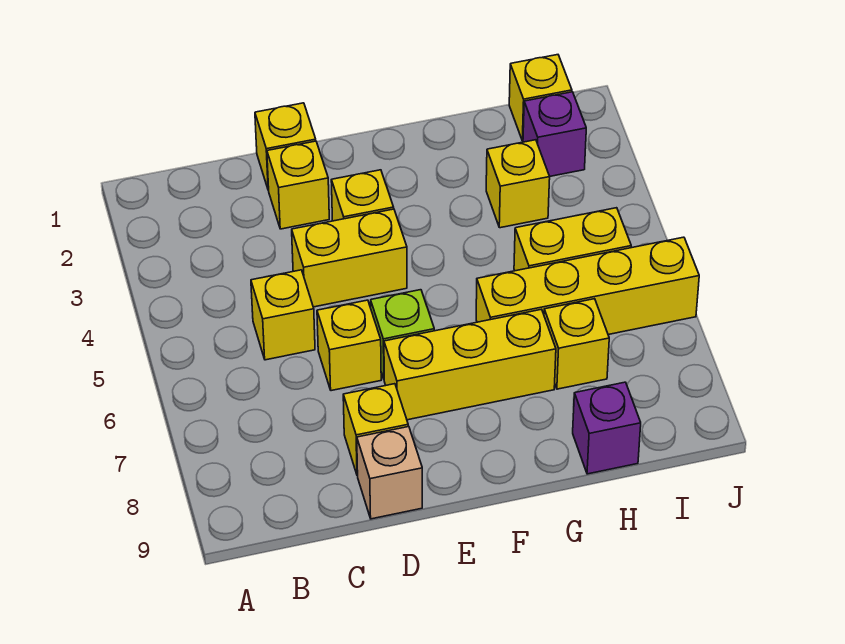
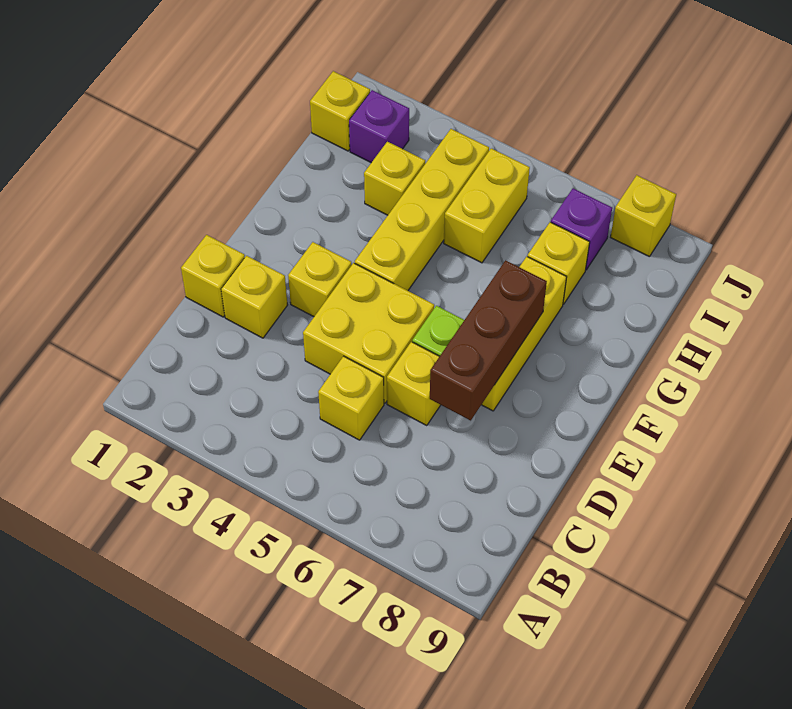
yellow 1x2 brick [292,209,407,307] -> yellow 2x2 brick [303,263,434,403]
none -> brown 1x3 brick [430,260,547,420]
yellow 1x1 brick [343,384,408,475] -> yellow 1x1 brick moved to [611,175,676,257]
tan 1x1 brick [357,426,422,519] -> none
yellow 1x4 brick [476,237,699,335] -> yellow 1x4 brick moved to [355,129,489,291]
purple 1x1 brick [573,382,641,474] -> purple 1x1 brick moved to [551,189,612,270]

